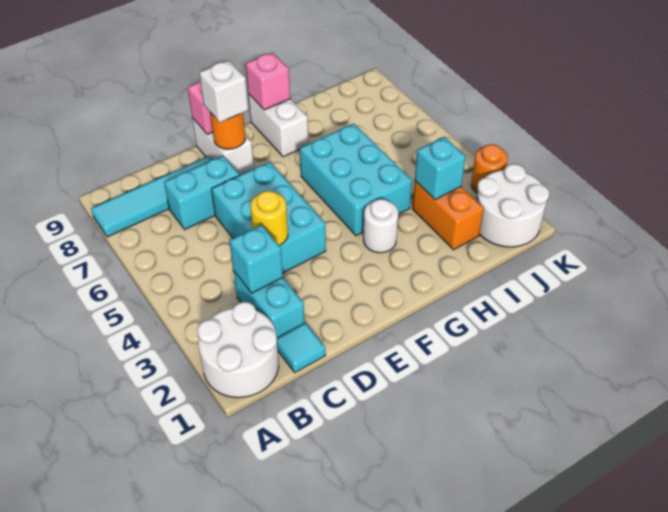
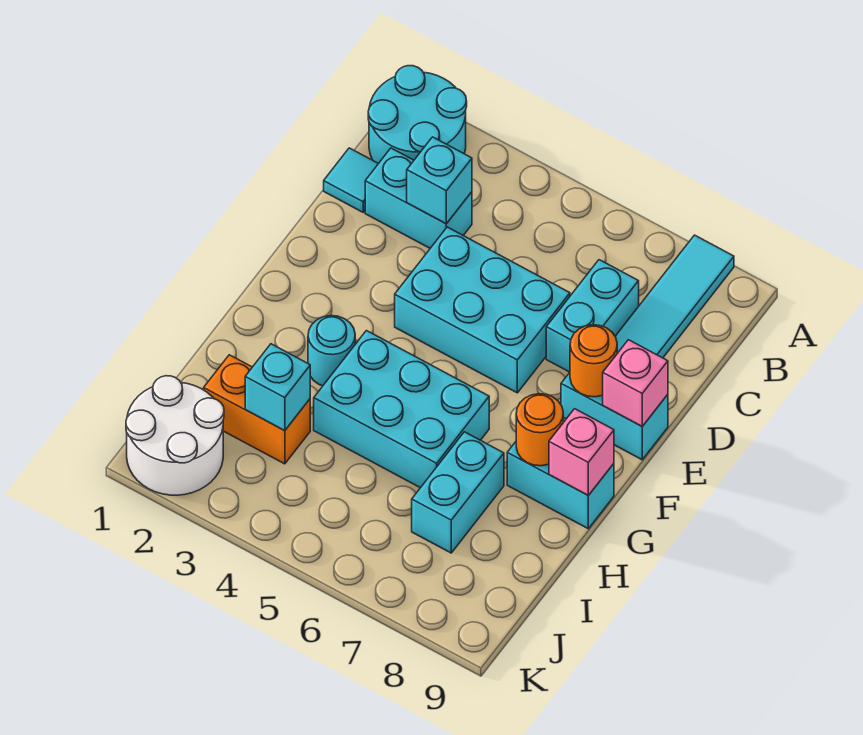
white 2x2 round brick [197,302,279,398] -> cyan 2x2 round brick [368,66,467,164]
yellow 1x1 round brick [250,191,288,246] -> none
white 1x2 brick [192,118,254,175] -> cyan 1x2 brick [561,373,668,460]
white 1x1 brick [199,60,248,122] -> none
white 1x1 round brick [363,199,398,253] -> cyan 1x1 round brick [308,316,355,386]
white 1x2 brick [249,95,309,157] -> cyan 1x2 brick [507,442,614,529]
none -> cyan 1x2 brick [412,432,504,553]
orange 1x1 round brick [471,144,508,193] -> orange 1x1 round brick moved to [516,394,563,466]

